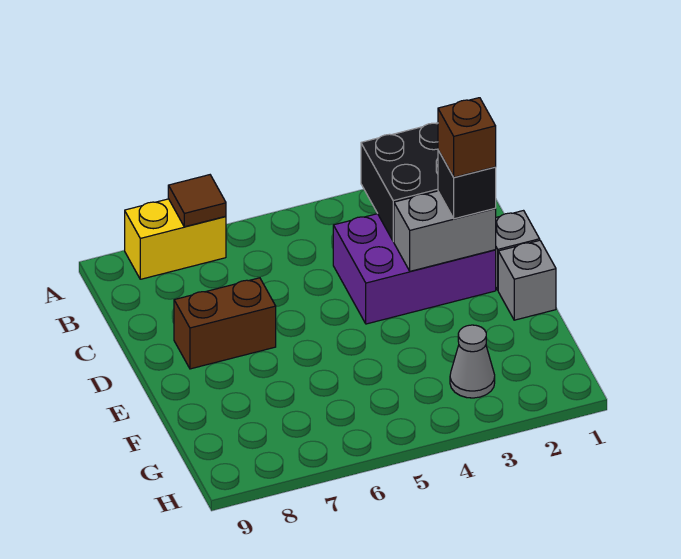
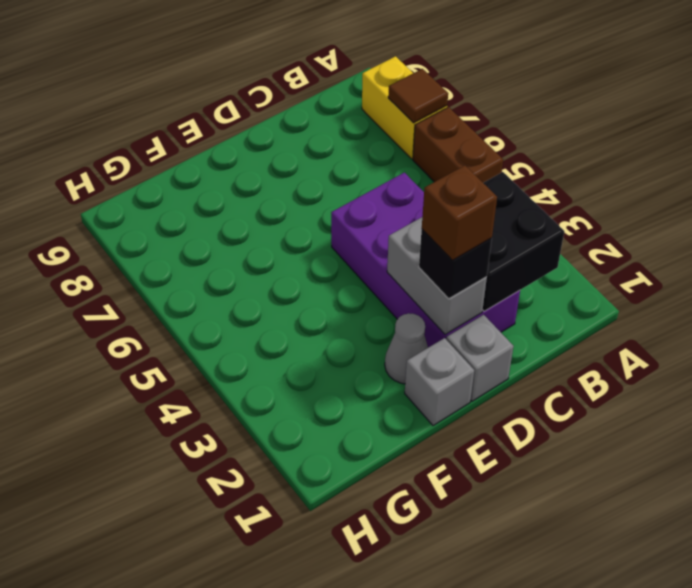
purple 2x3 brick [333,214,496,324] -> purple 2x4 brick [331,173,520,348]
brown 1x2 brick [174,278,276,369] -> brown 1x2 brick moved to [413,107,503,183]
grey 1x1 cone [450,325,495,398] -> grey 1x1 cone moved to [385,313,428,384]

